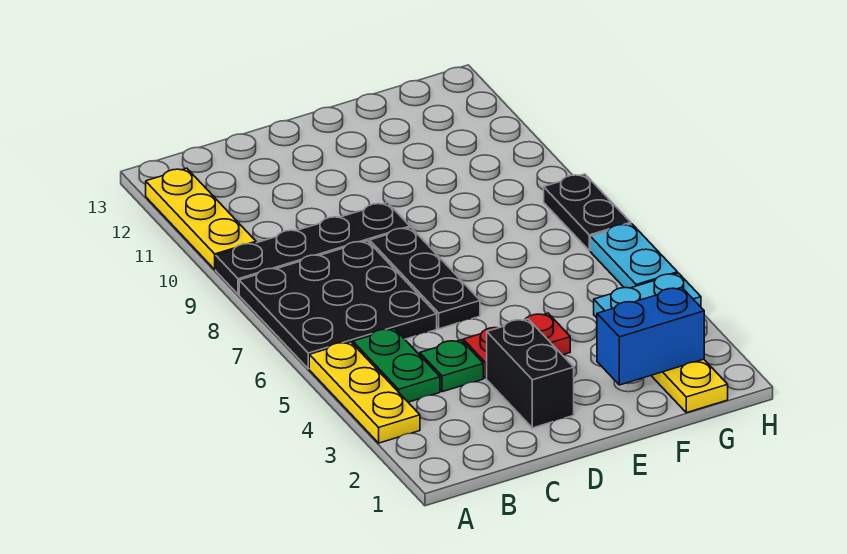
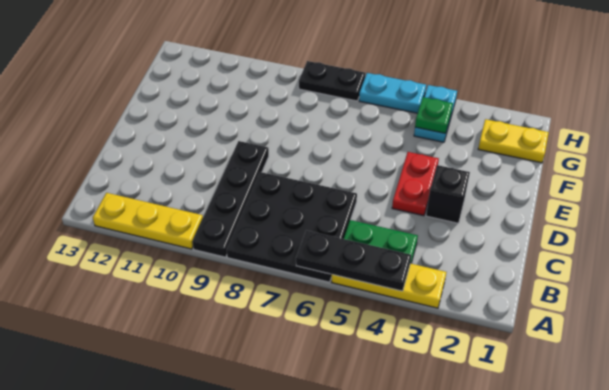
green 1x1 plate [420,340,483,392] -> green 1x1 plate moved to [415,97,453,133]
black 1x2 brick [487,319,574,428] -> black 1x1 brick [426,165,470,223]
black 1x3 plate [370,227,480,329] -> black 1x3 plate moved to [296,230,411,291]
blue 1x2 brick [597,287,704,385] -> none

